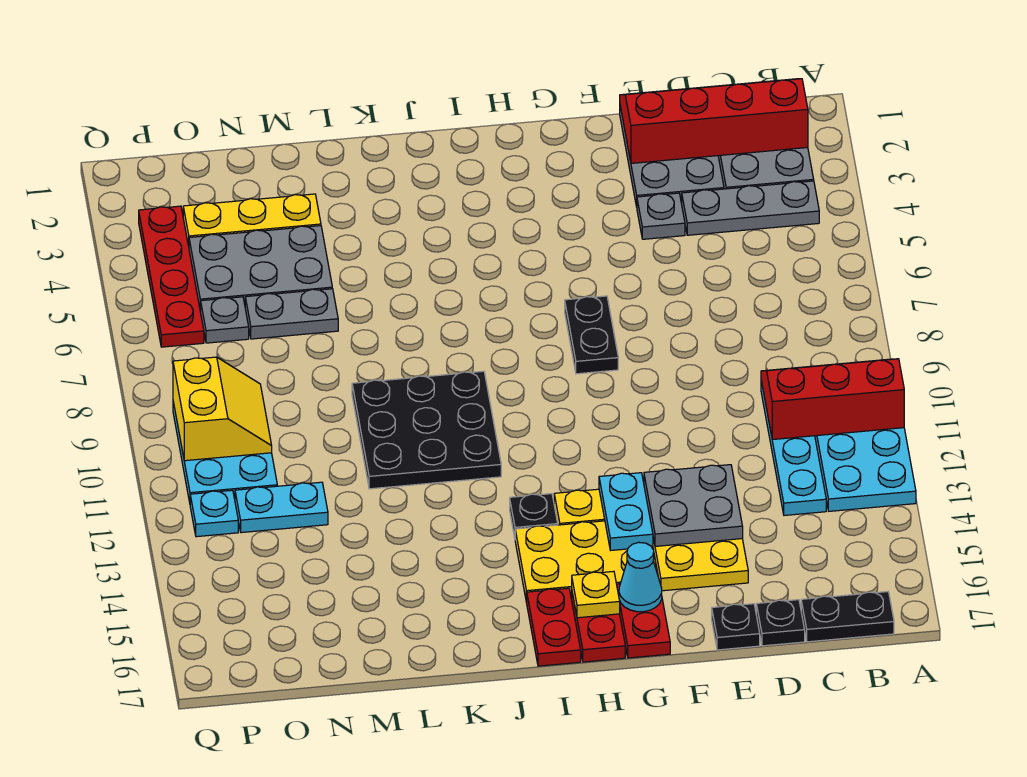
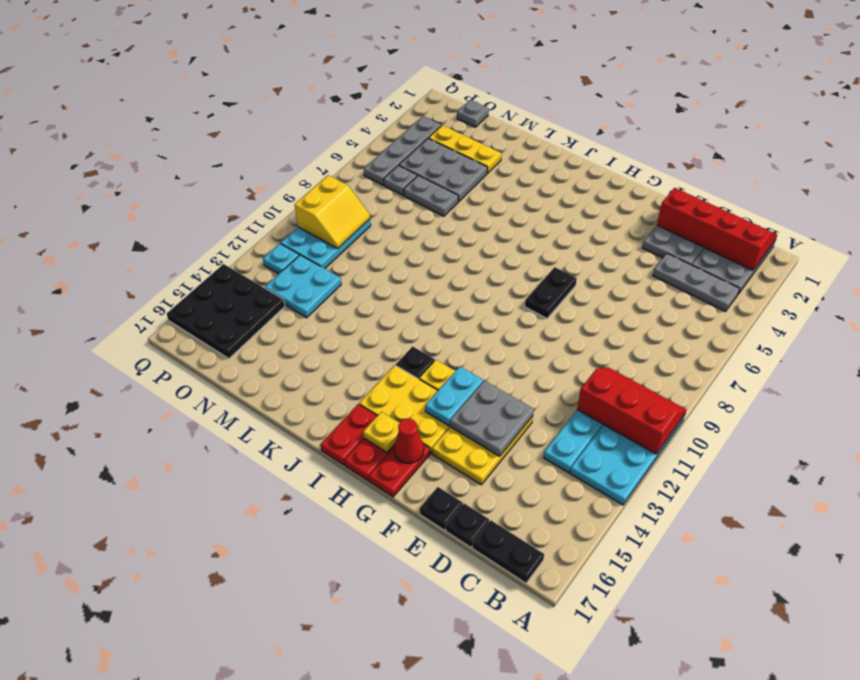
grey 1x1 plate [637,193,685,239] -> grey 1x1 plate moved to [457,100,489,127]
cyan 1x1 cone [619,542,662,612] -> red 1x1 cone [394,418,424,463]
black 3x3 plate [352,371,501,489] -> black 3x3 plate moved to [167,264,285,359]
cyan 1x2 plate [235,482,328,533] -> cyan 2x2 plate [265,255,341,318]
red 1x4 plate [139,206,204,347] -> grey 1x4 plate [364,116,441,185]

